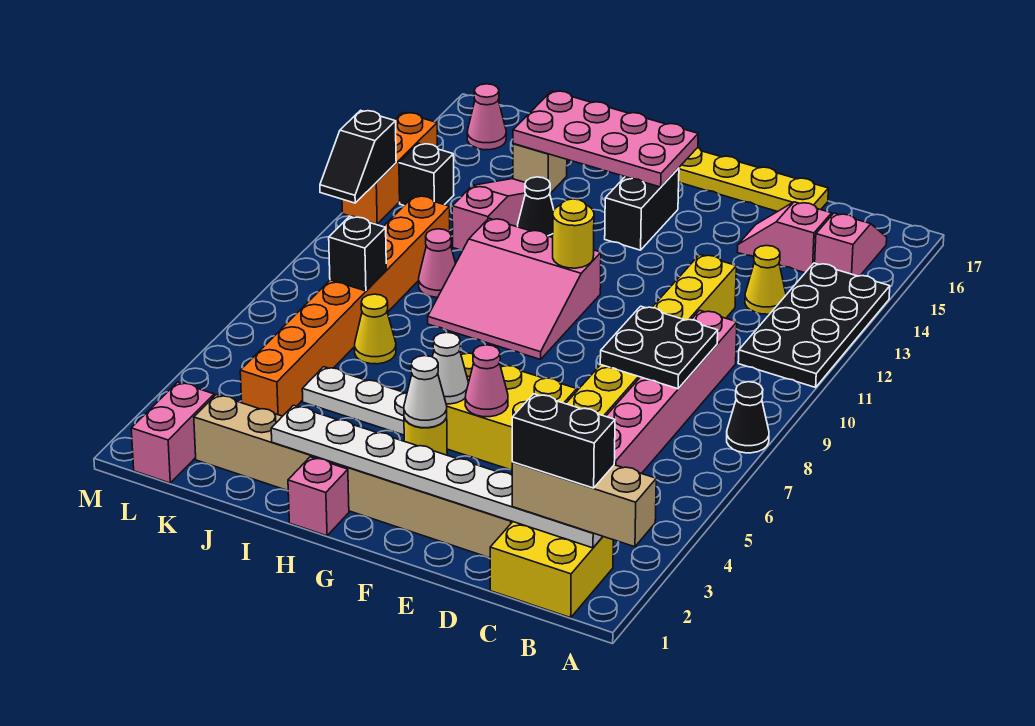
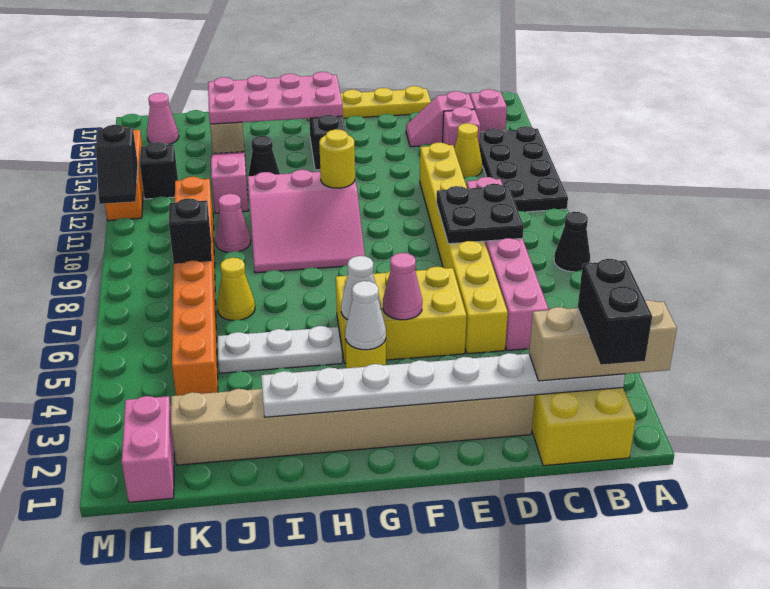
black 1x2 brick [512,394,615,488] -> black 1x2 brick turned to [578,259,652,365]
pink 1x1 brick [288,457,349,536] -> pink 1x1 brick moved to [443,107,480,148]

